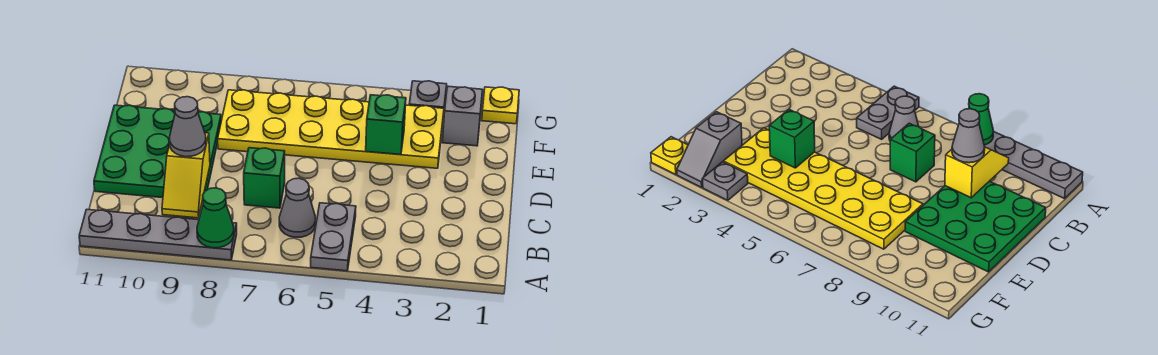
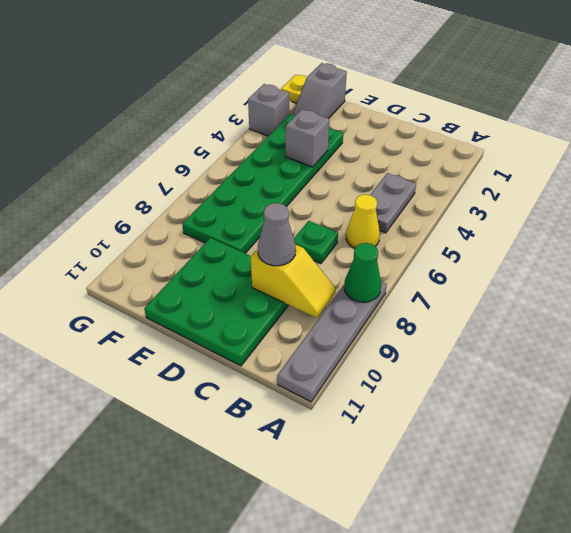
grey 1x2 plate [311,203,356,271] -> grey 1x2 plate turned to [370,173,416,233]
grey 1x1 cone [279,178,316,237] -> yellow 1x1 cone [346,194,380,248]
green 1x1 brick [244,148,285,208] -> green 1x1 plate [294,221,338,264]
yellow 2x6 plate [218,90,444,168] -> green 2x6 plate [182,114,343,253]
green 1x1 brick [366,95,406,155] -> grey 1x1 brick [286,109,329,167]
grey 1x2 slope [442,86,483,146] -> grey 1x2 slope turned to [293,63,347,119]
grey 1x1 plate [409,81,447,108] -> grey 1x1 brick [248,84,289,136]

